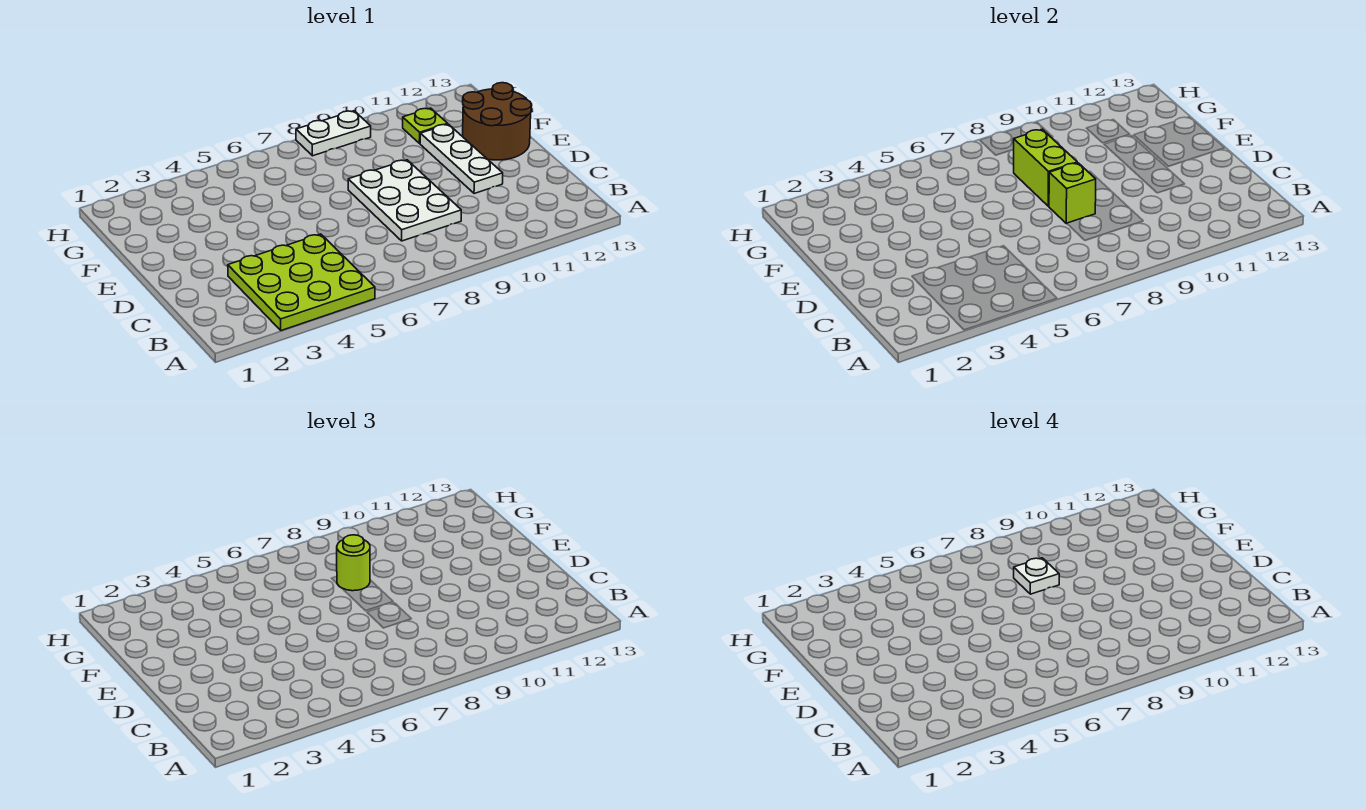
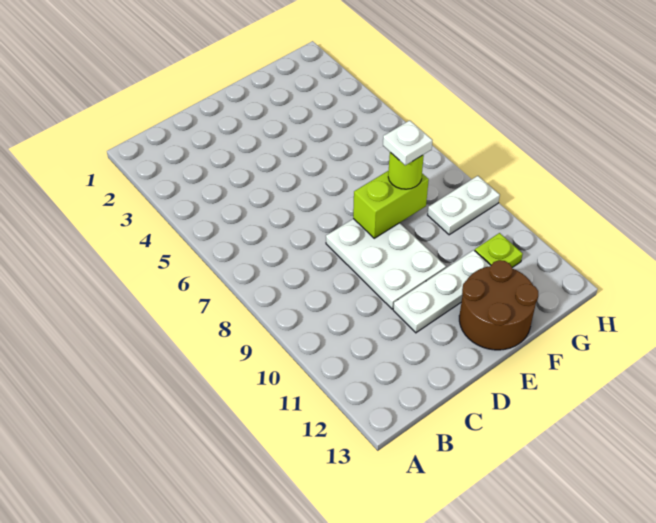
lime 3x3 plate [228,234,375,331] -> none
white 2x3 plate [348,160,461,241] -> white 2x3 plate turned to [326,219,446,309]
lime 1x1 brick [1049,163,1096,224] -> none
white 1x2 plate [296,111,371,156] -> white 1x2 plate turned to [428,176,500,235]

